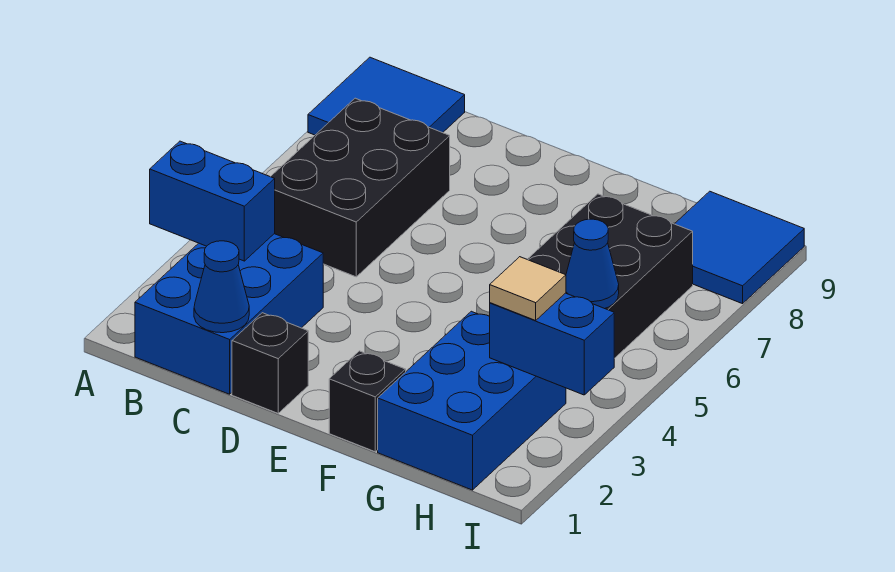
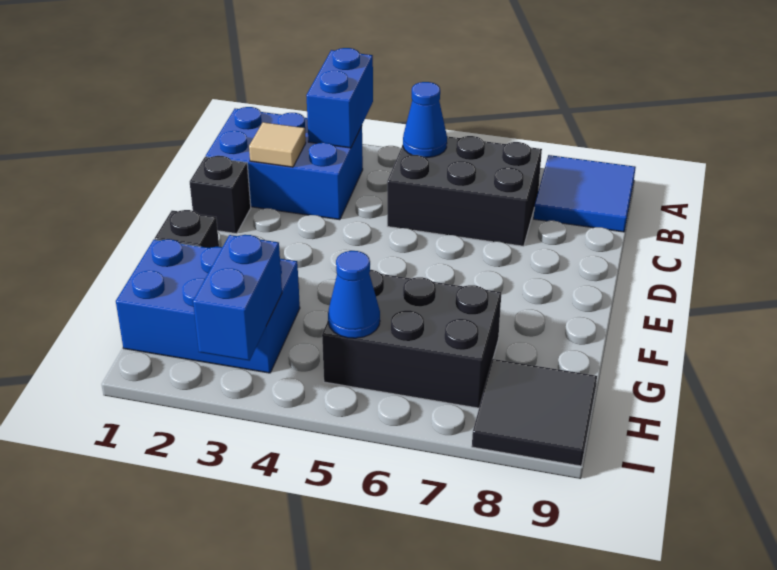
blue 1x1 cone [194,241,249,333] -> blue 1x1 cone moved to [403,82,447,158]
tan 1x1 tile [490,257,566,320] -> tan 1x1 tile moved to [249,122,306,167]
blue 2x2 tile [675,191,804,304] -> black 2x2 tile [472,359,597,466]

